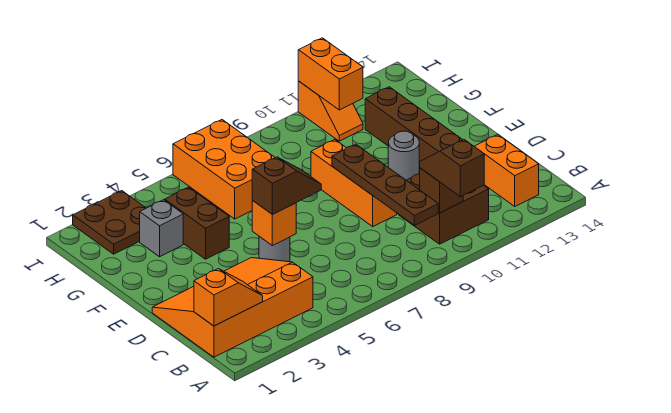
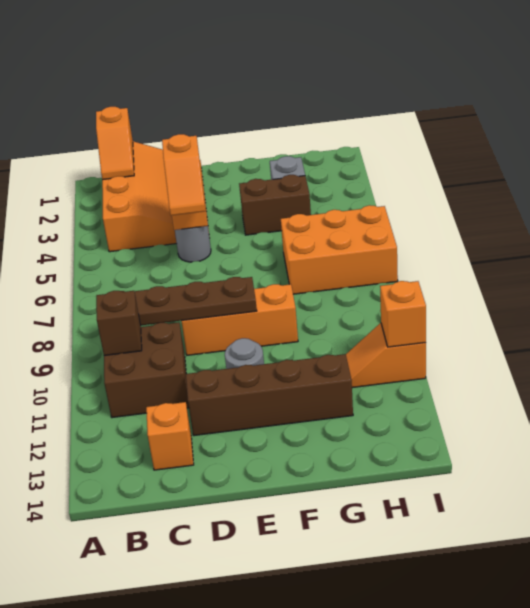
brown 1x2 slope [420,139,484,197] -> none
orange 1x2 brick [474,135,539,206] -> orange 1x1 brick [146,402,194,470]
brown 1x2 slope [252,157,321,214] -> orange 1x2 slope [162,134,206,215]
brown 2x2 plate [73,191,146,254] -> none
orange 1x2 brick [298,38,363,110] -> orange 1x1 brick [380,281,426,347]

